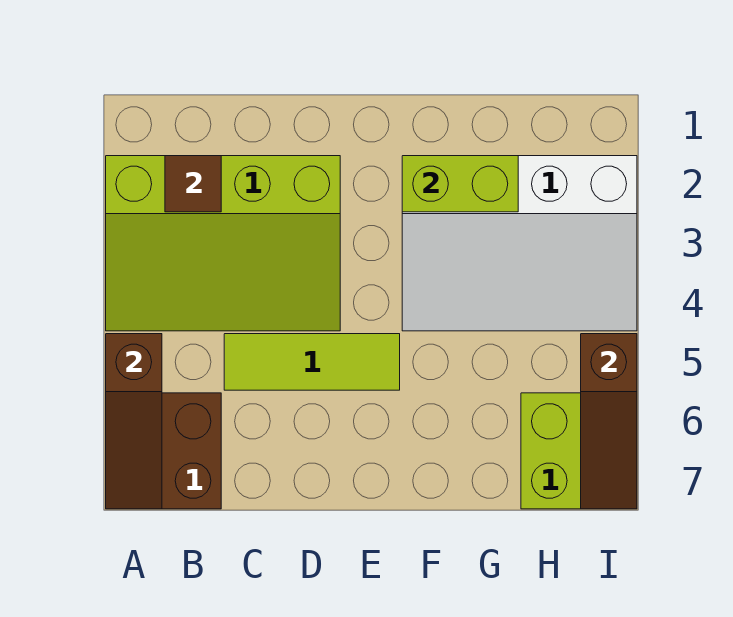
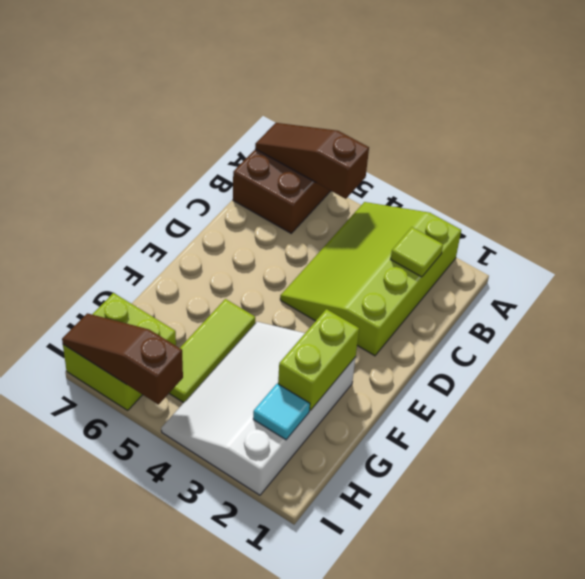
brown 1x1 tile [165,156,221,212] -> lime 1x1 tile [391,227,443,277]
lime 1x3 tile [224,334,400,390] -> lime 1x3 tile moved to [169,299,255,403]
none -> cyan 1x1 tile [253,384,310,440]

